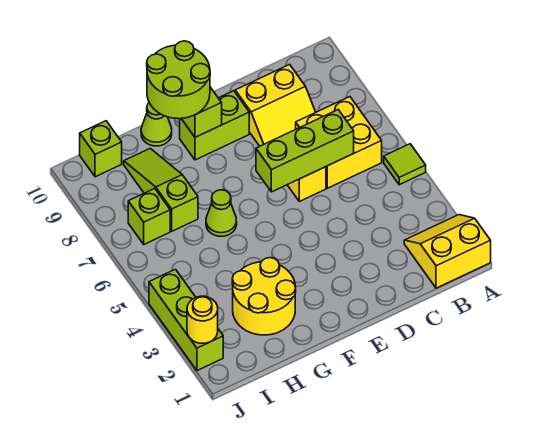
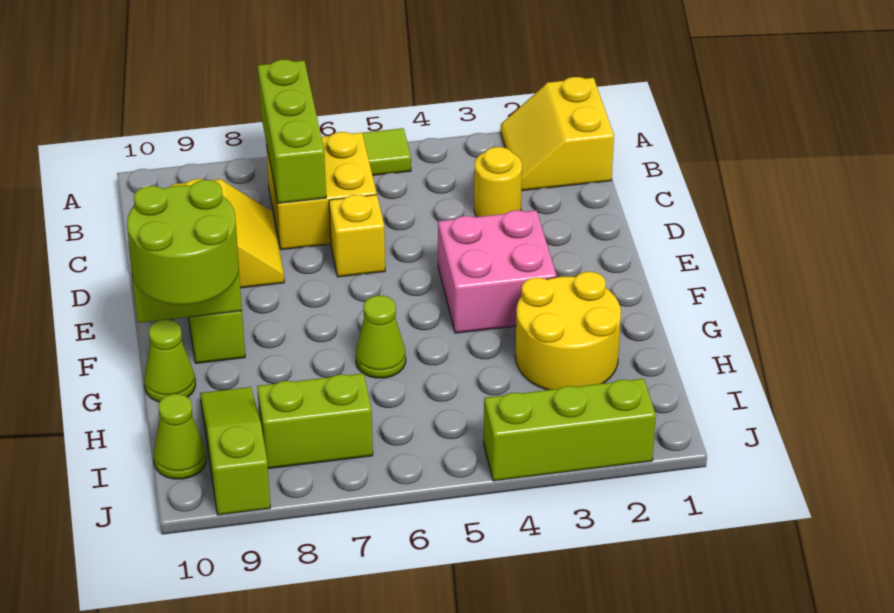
lime 1x3 brick [256,110,354,192] -> lime 1x3 brick moved to [258,60,326,203]
none -> pink 2x2 brick [438,210,557,333]
lime 1x3 slope [124,148,198,231] -> lime 1x3 slope turned to [200,387,270,515]
lime 1x1 brick [128,188,170,244] -> lime 1x2 brick [257,373,373,469]
lime 1x1 brick [80,121,122,177] -> lime 1x1 cone [153,394,206,479]
yellow 1x1 round brick [187,296,218,343] -> yellow 1x1 round brick moved to [474,147,522,217]

